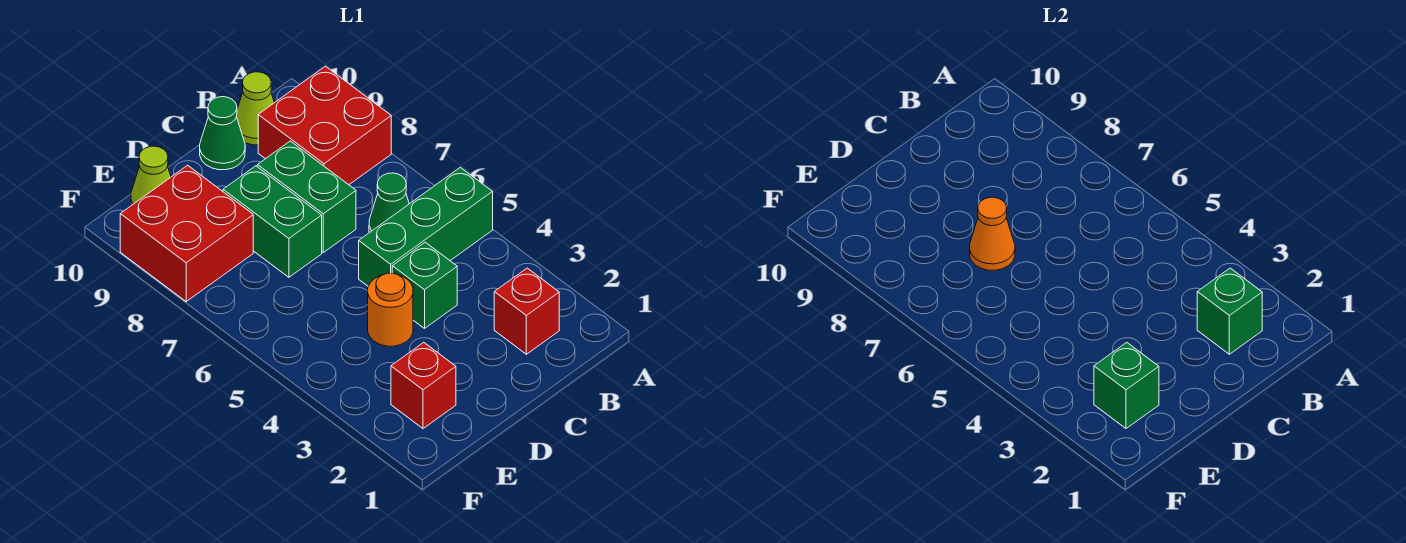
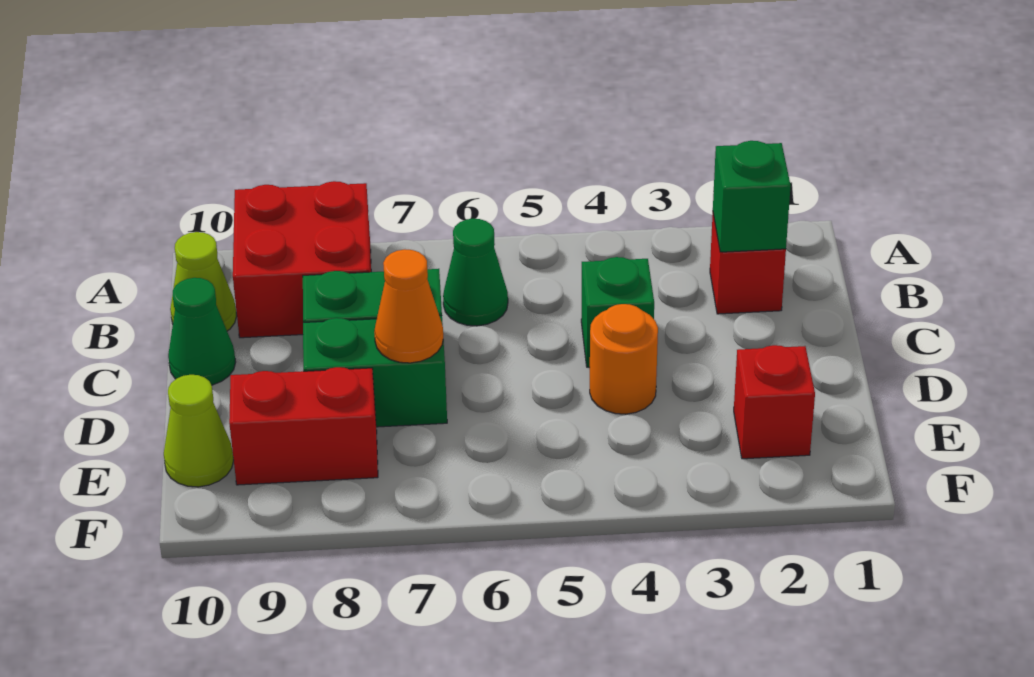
green 1x3 brick [359,167,493,286] -> none
green 1x1 brick [1094,342,1159,429] -> none
red 2x2 brick [120,165,253,301] -> red 1x2 brick [229,367,378,485]

